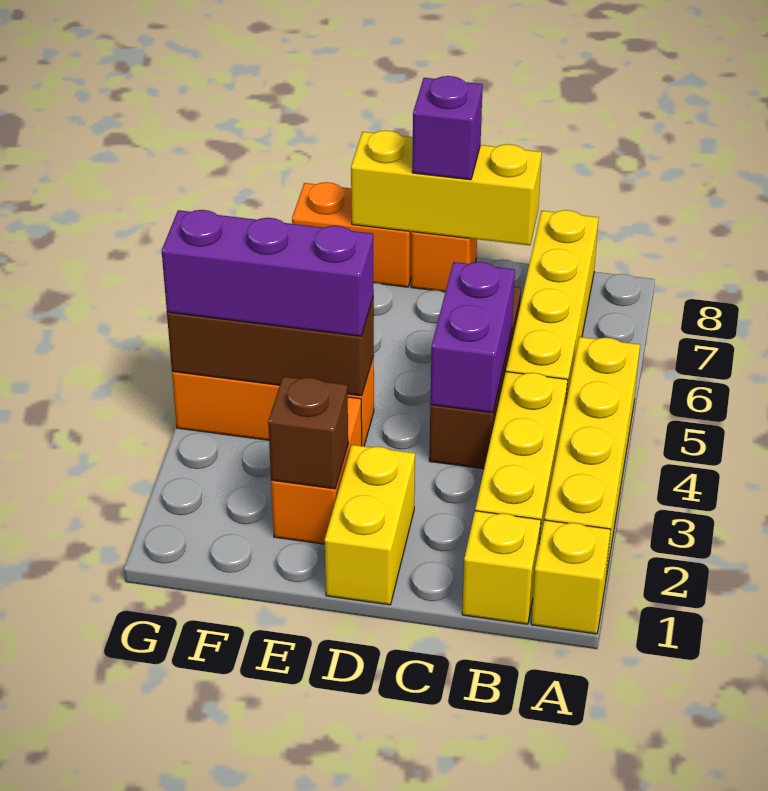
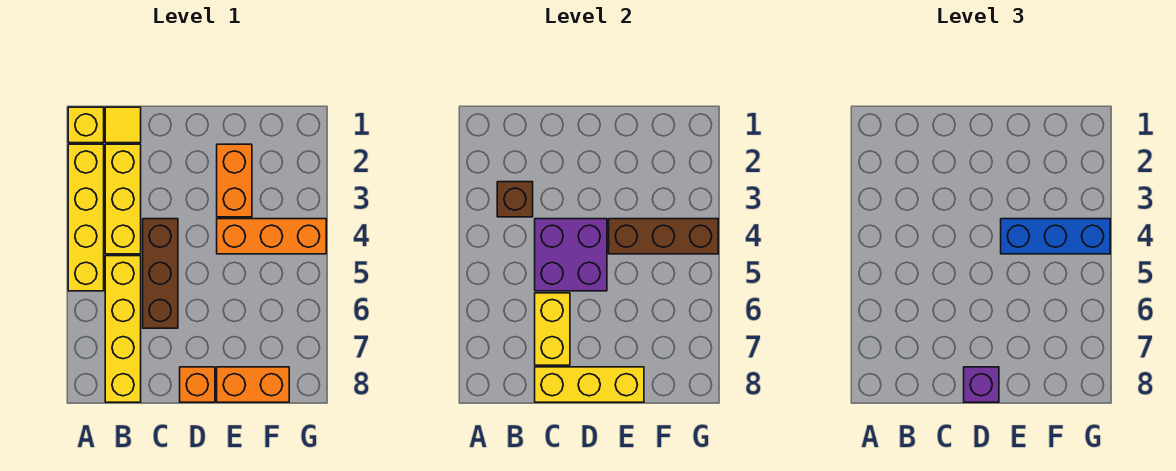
yellow 1x1 brick [462,511,541,624] -> yellow 1x1 tile [105,107,141,143]
purple 1x2 brick [430,262,515,413] -> purple 2x2 brick [535,219,607,291]
yellow 1x2 brick [325,445,415,605] -> yellow 1x2 brick moved to [535,293,570,365]
brown 1x1 brick [268,376,348,489] -> brown 1x1 brick moved to [497,182,533,217]
purple 1x3 brick [162,210,374,336] -> blue 1x3 brick [1001,219,1110,254]

